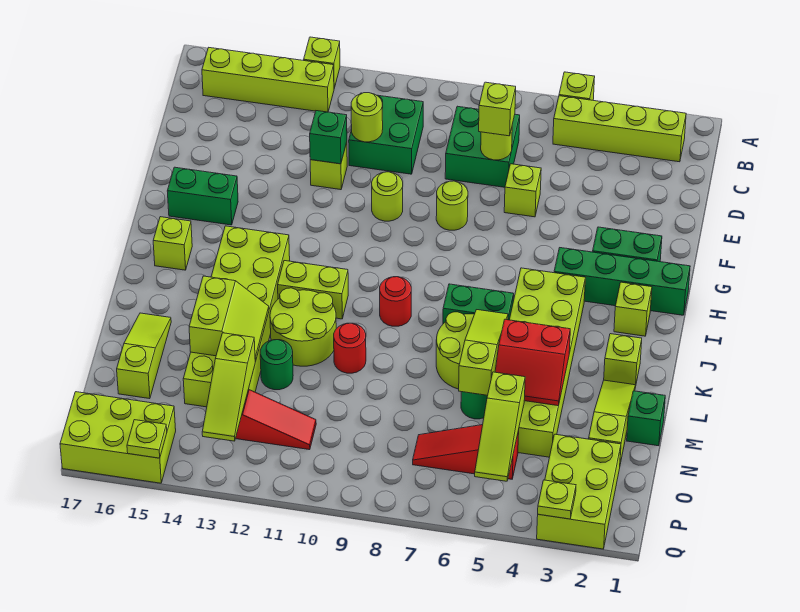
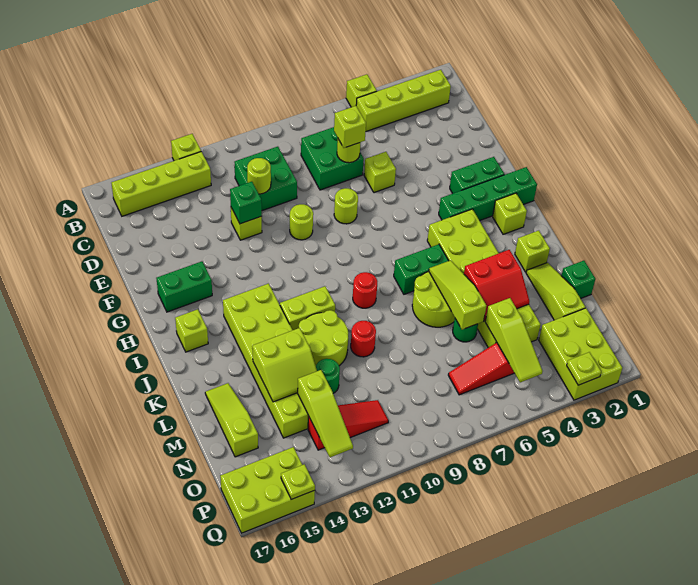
lime 2x2 slope [189,276,269,361] -> lime 2x2 slope turned to [253,328,317,402]

